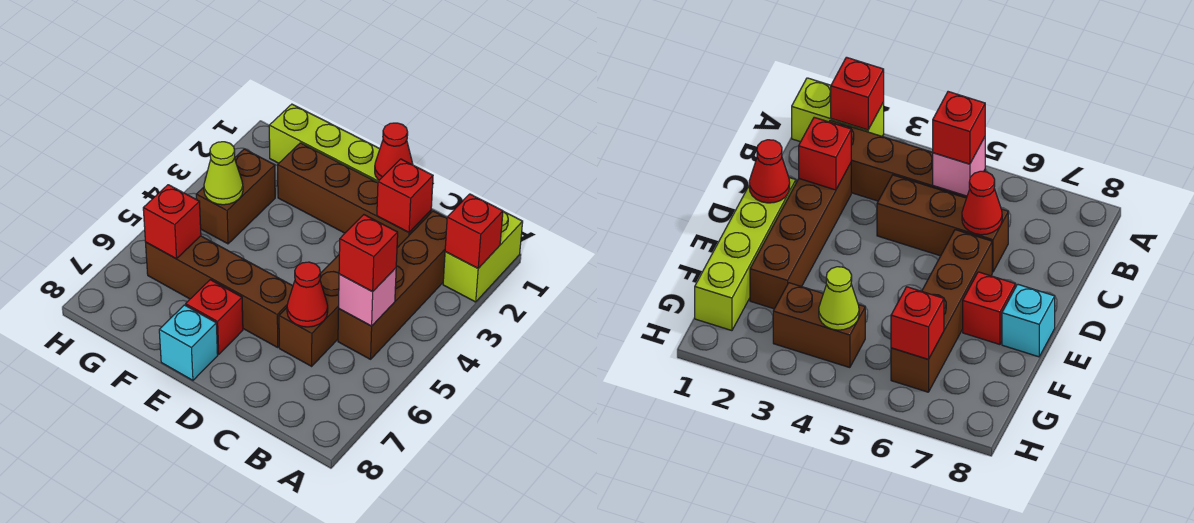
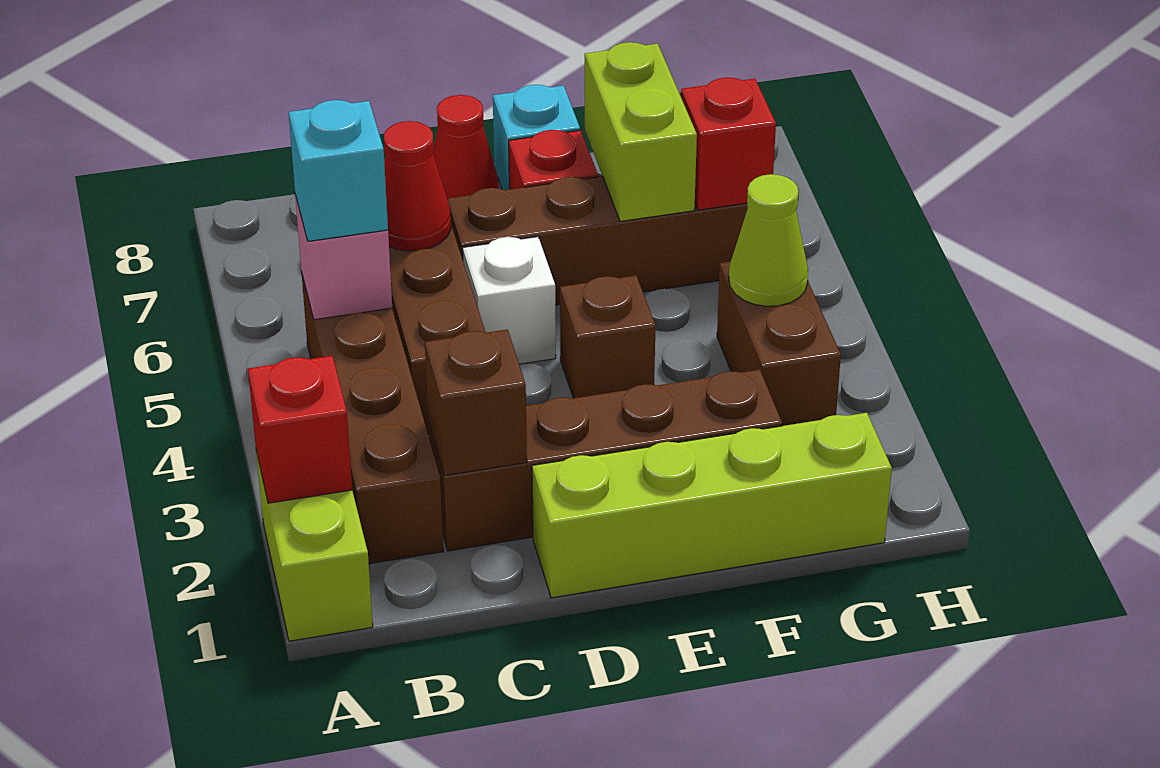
red 1x1 brick [339,215,398,292] -> cyan 1x1 brick [289,100,388,241]
red 1x1 brick [377,159,433,232] -> brown 1x1 brick [425,329,527,475]
red 1x1 cone [375,123,413,180] -> red 1x1 cone moved to [433,95,499,198]
none -> white 1x1 brick [463,237,556,364]
none -> brown 1x1 brick [560,276,656,398]
none -> lime 1x2 brick [585,42,697,221]

